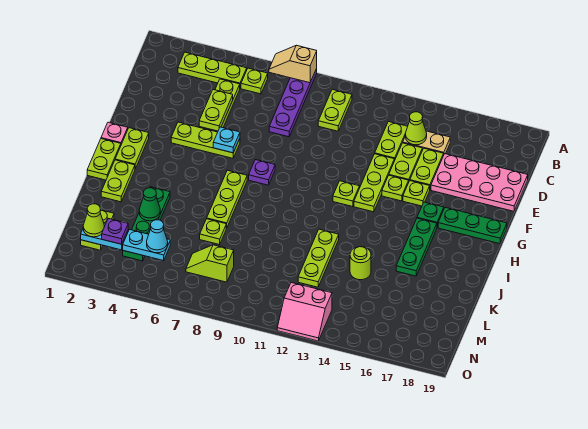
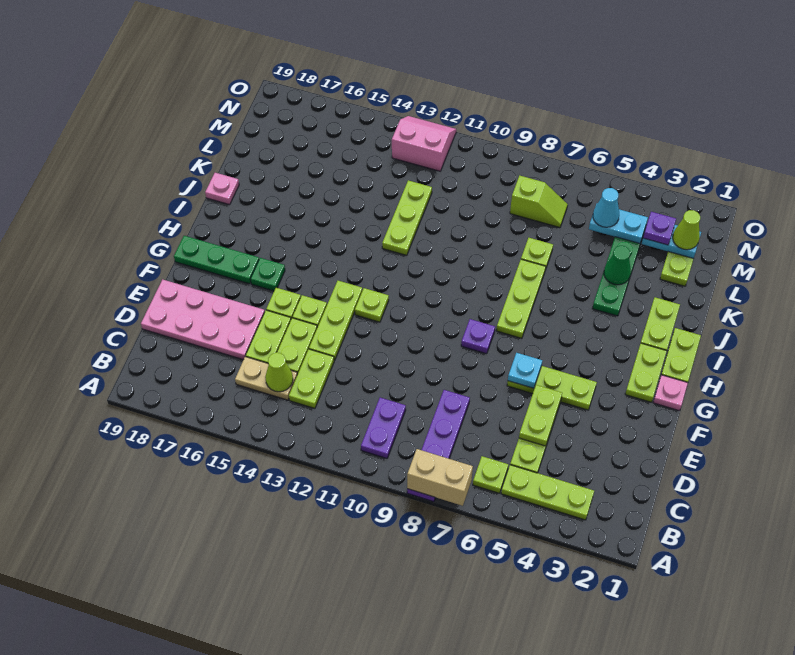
tan 1x2 slope [269,45,317,83] -> tan 1x2 brick [407,449,473,506]
lime 1x2 plate [318,89,352,131] -> purple 1x2 plate [361,398,406,458]
green 1x3 plate [396,218,437,276] -> none
none -> pink 1x1 plate [205,173,239,205]
lime 1x1 round brick [350,247,371,280] -> none

